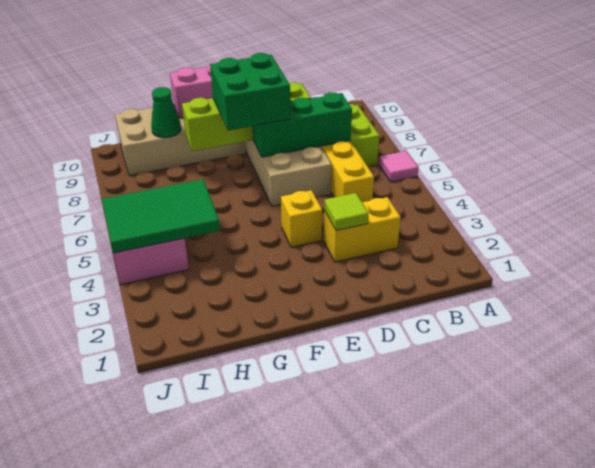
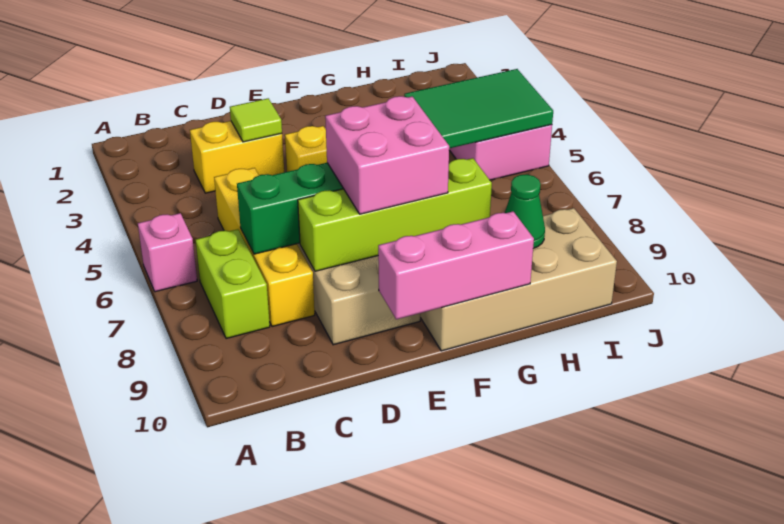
pink 1x1 tile [379,151,419,182] -> pink 1x1 brick [138,213,197,292]
green 2x2 brick [210,53,290,130] -> pink 2x2 brick [325,96,449,214]

